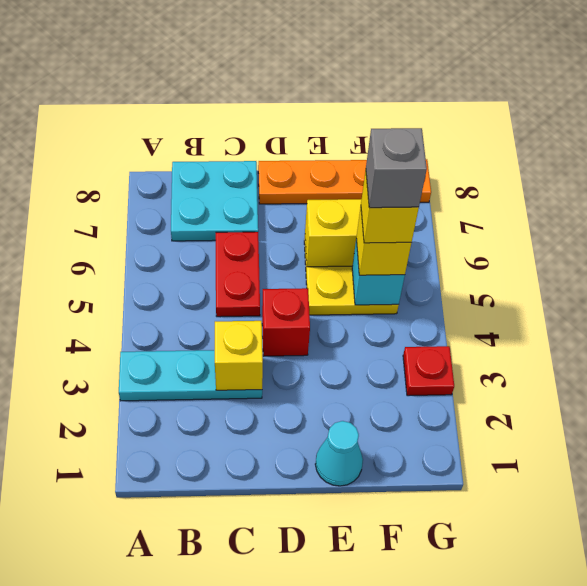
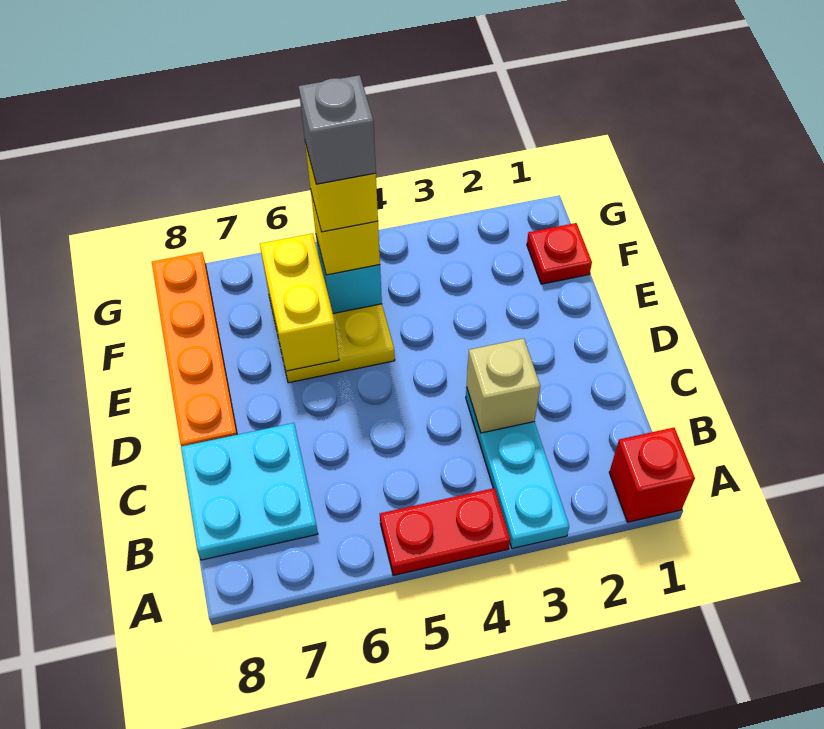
yellow 1x1 brick [215,321,263,390] -> tan 1x1 brick [467,338,540,433]
red 1x2 plate [216,232,260,317] -> red 1x2 plate moved to [380,488,510,575]
red 1x1 brick [262,288,310,356] -> red 1x1 brick moved to [609,428,695,522]
cyan 1x1 cone [315,421,363,486] -> none
red 1x1 plate [403,346,454,396] -> red 1x1 plate moved to [527,223,592,284]

